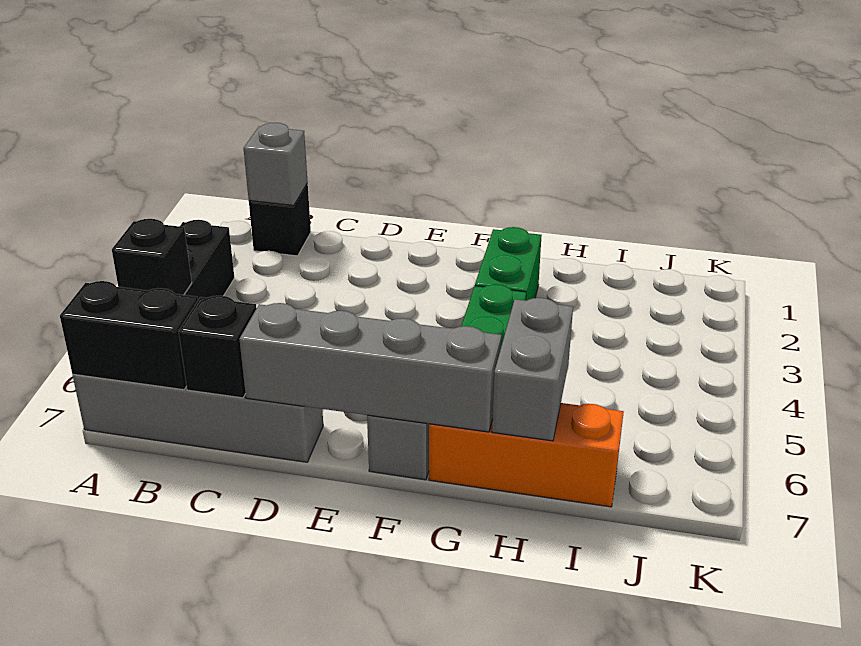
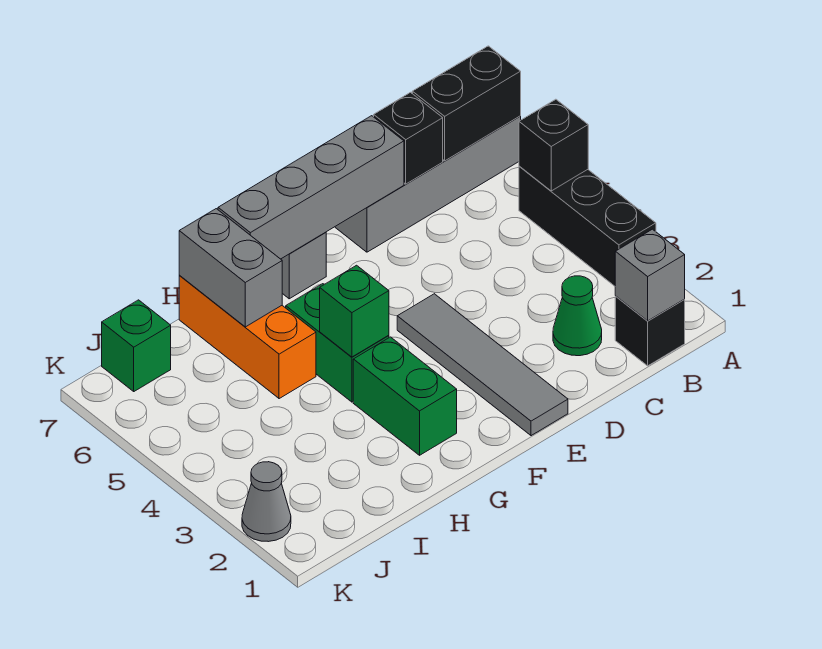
none -> green 1x1 cone [553,276,602,356]
none -> grey 1x4 tile [397,294,568,436]
none -> green 1x1 brick [320,265,389,357]
orange 1x3 brick [429,403,624,507] -> orange 1x3 brick turned to [179,275,316,399]
none -> green 1x1 brick [102,300,171,391]
none -> grey 1x1 cone [242,462,291,542]

